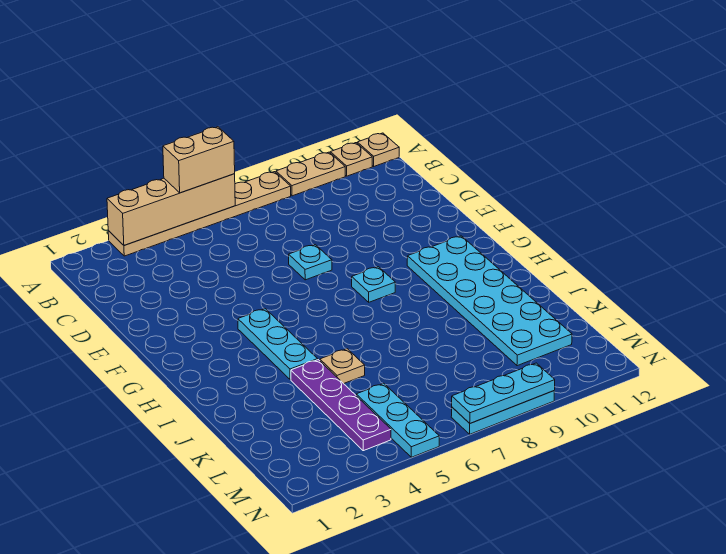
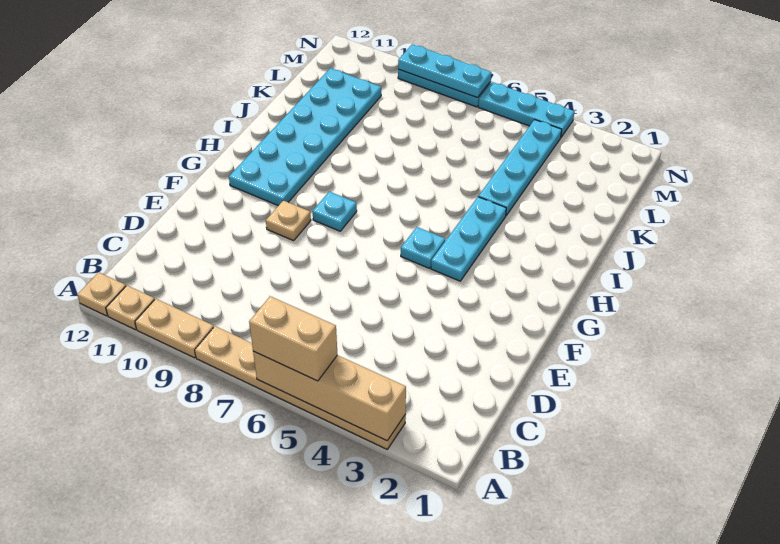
cyan 1x1 plate [289,245,332,280] -> cyan 1x1 plate moved to [401,227,445,268]
purple 1x4 plate [291,360,391,451] -> cyan 1x4 plate [479,120,562,215]
tan 1x1 plate [320,349,365,384] -> tan 1x1 plate moved to [266,200,311,241]
cyan 1x3 plate [356,383,439,457] -> cyan 1x3 plate turned to [478,82,575,137]

